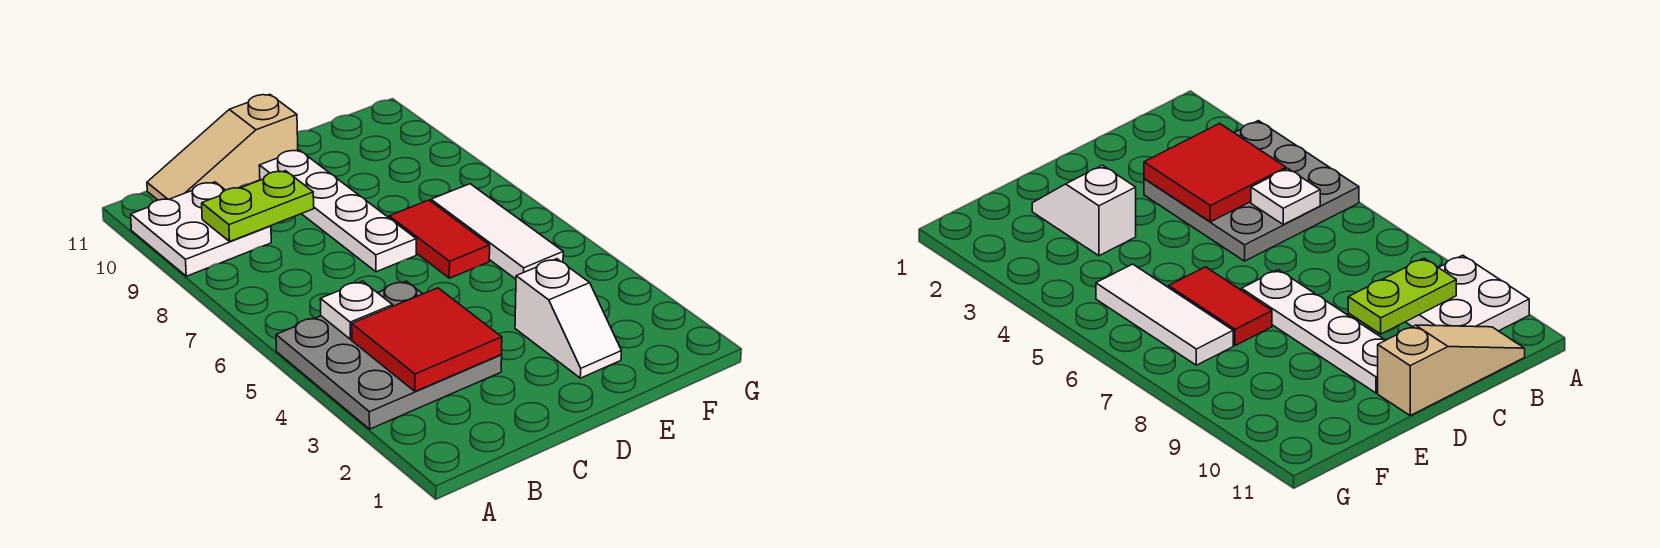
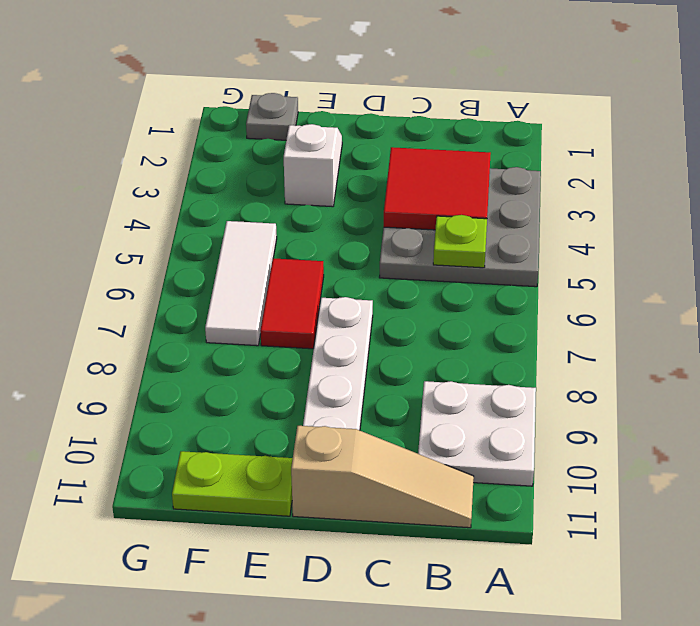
white 1x1 plate [320,281,393,339] -> lime 1x1 plate [433,215,487,268]
lime 1x2 plate [202,171,314,241] -> lime 1x2 plate moved to [172,451,293,516]
none -> grey 1x1 plate [246,93,298,140]

